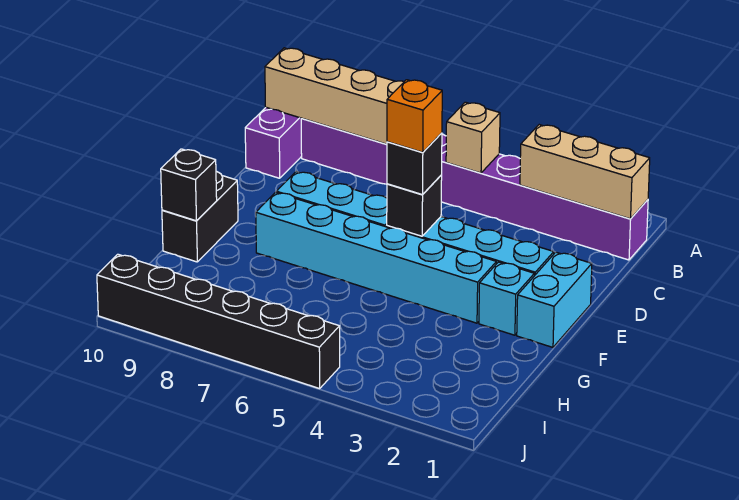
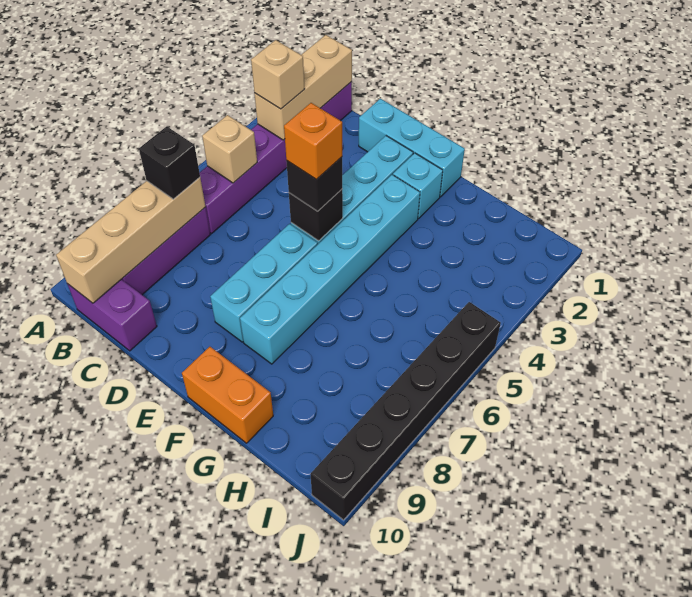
none -> tan 1x1 brick [251,40,304,109]
cyan 1x2 brick [517,252,592,347] -> cyan 1x3 brick [359,99,465,197]
black 1x2 brick [162,171,238,262] -> orange 1x2 brick [182,347,273,443]
black 1x1 brick [161,149,217,221] -> black 1x1 brick moved to [139,126,200,199]

